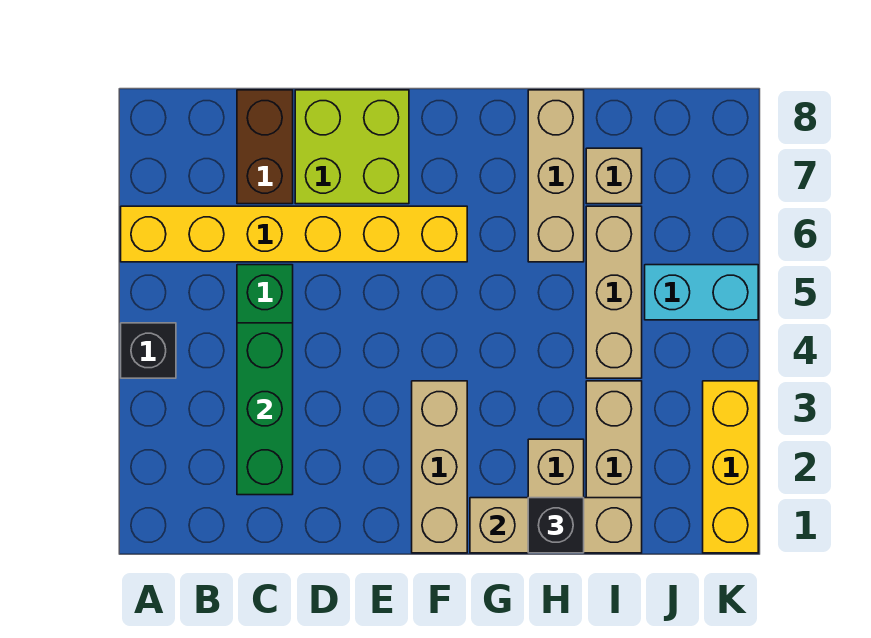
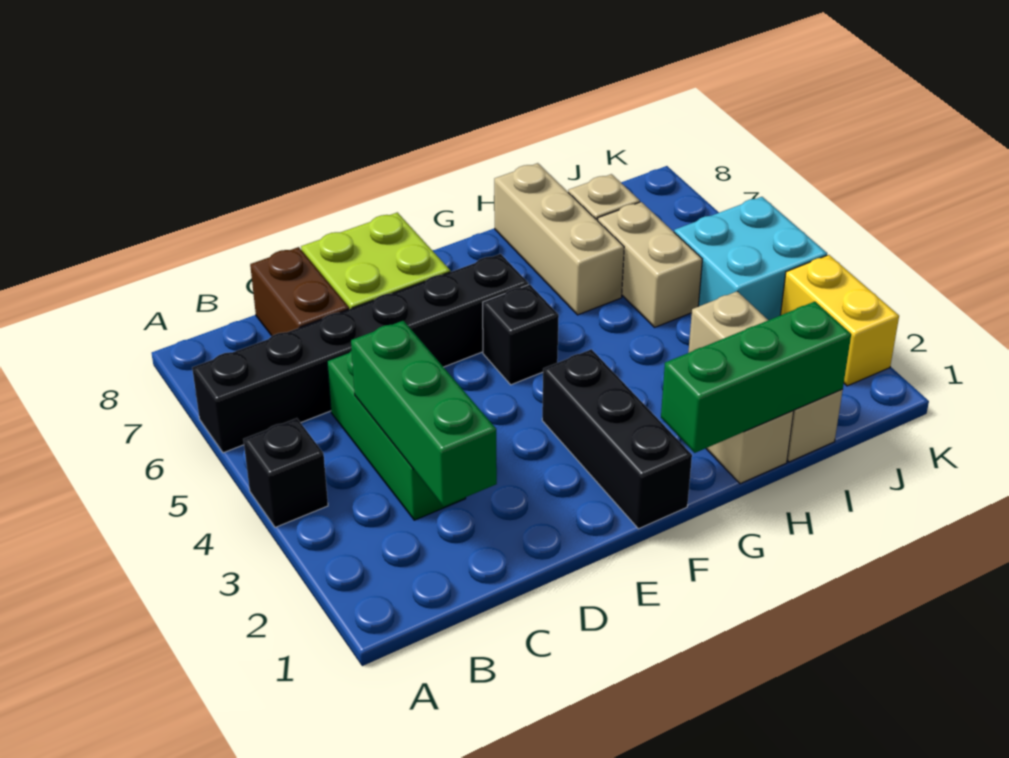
yellow 1x6 brick [121,206,467,262] -> black 1x6 brick [192,254,528,453]
tan 1x3 brick [412,381,467,553] -> black 1x3 brick [542,349,692,529]
tan 1x3 brick [470,498,642,553] -> green 1x3 brick [661,302,851,453]
black 1x1 brick [528,498,584,553] -> black 1x1 brick moved to [483,284,559,385]
tan 1x3 brick [586,206,642,378] -> tan 1x2 brick [598,202,702,328]
cyan 1x2 brick [645,265,758,320] -> cyan 2x2 brick [674,197,827,320]
yellow 1x3 brick [703,381,758,553] -> yellow 1x2 brick [781,255,899,386]

